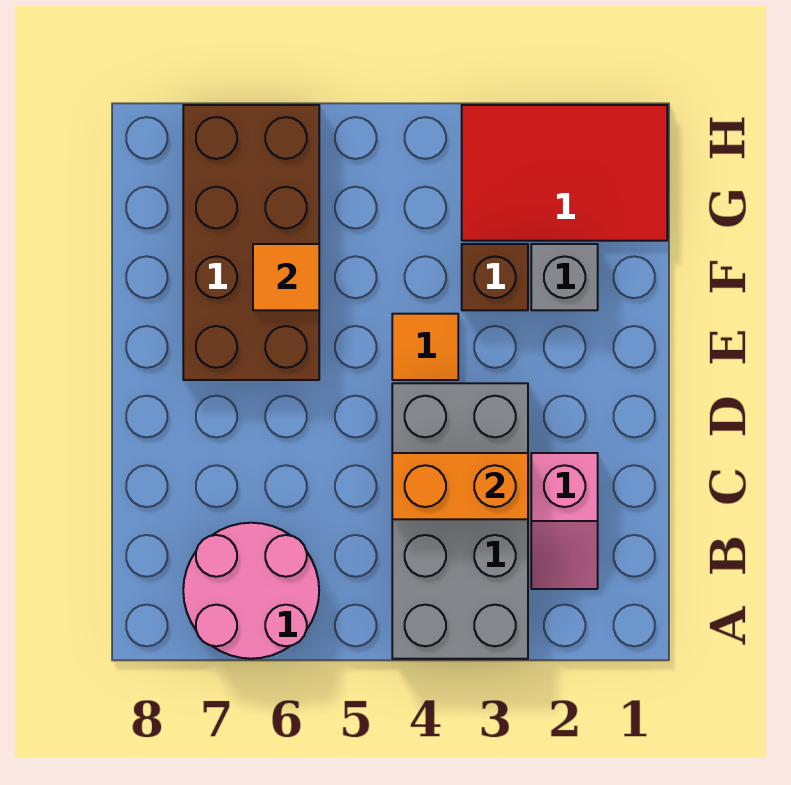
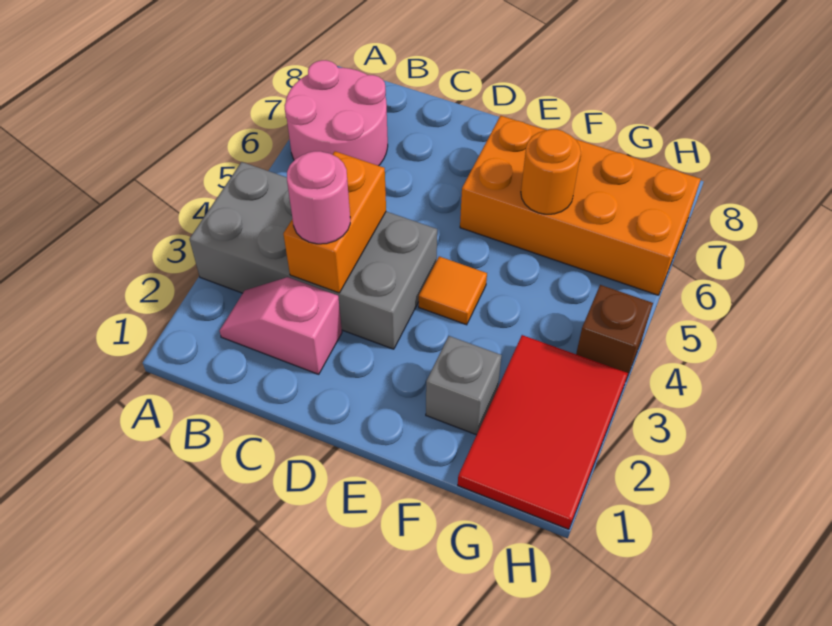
none -> pink 1x1 round brick [287,151,350,244]
brown 2x4 brick [183,105,319,380] -> orange 2x4 brick [460,116,701,295]
brown 1x1 brick [462,244,528,310] -> brown 1x1 brick moved to [576,285,653,377]
orange 1x1 tile [253,244,319,310] -> orange 1x1 round brick [521,129,581,214]

